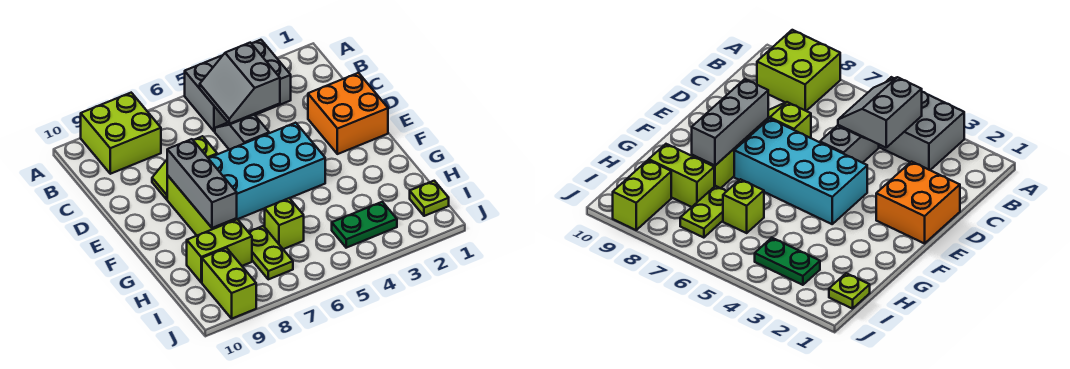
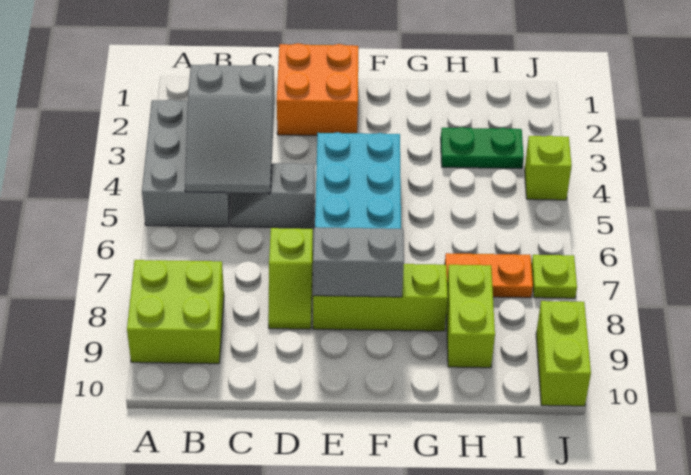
grey 2x2 slope [200,43,280,124] -> grey 2x3 slope [185,64,275,193]
grey 1x3 brick [167,139,237,228] -> grey 1x2 brick [313,227,404,297]
lime 1x1 brick [265,198,304,249] -> lime 1x1 brick moved to [524,136,572,200]
lime 1x2 plate [249,226,293,279] -> orange 1x2 plate [445,253,533,298]
lime 1x1 plate [410,181,449,216] -> lime 1x1 plate moved to [531,255,577,298]
green 1x2 plate [332,202,397,248] -> green 1x2 plate turned to [441,127,524,168]
lime 1x2 brick [202,248,256,318] -> lime 1x2 brick turned to [536,301,591,406]

